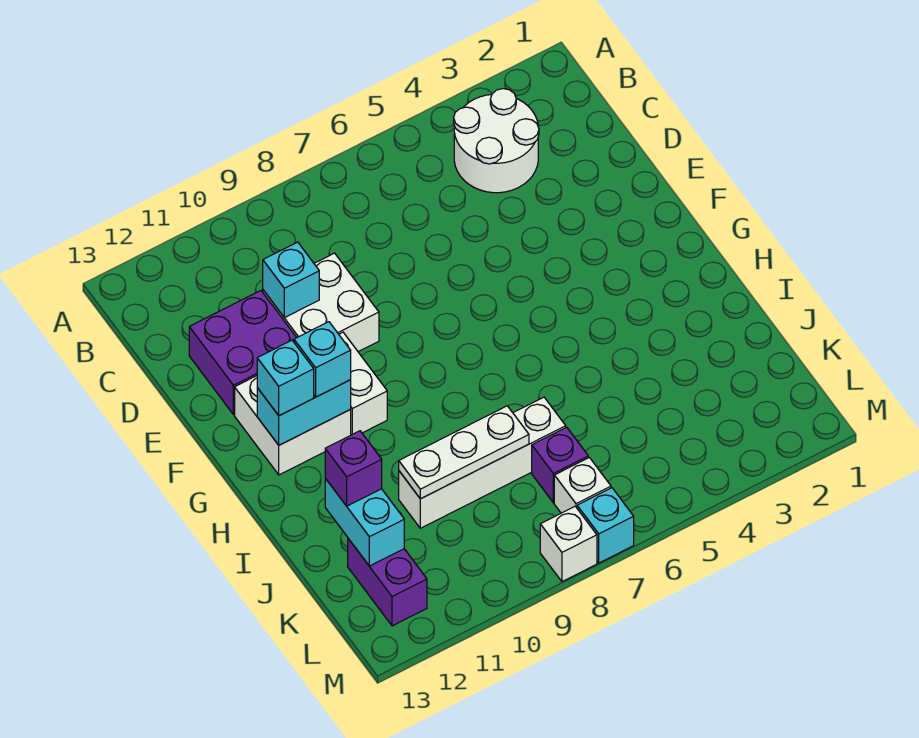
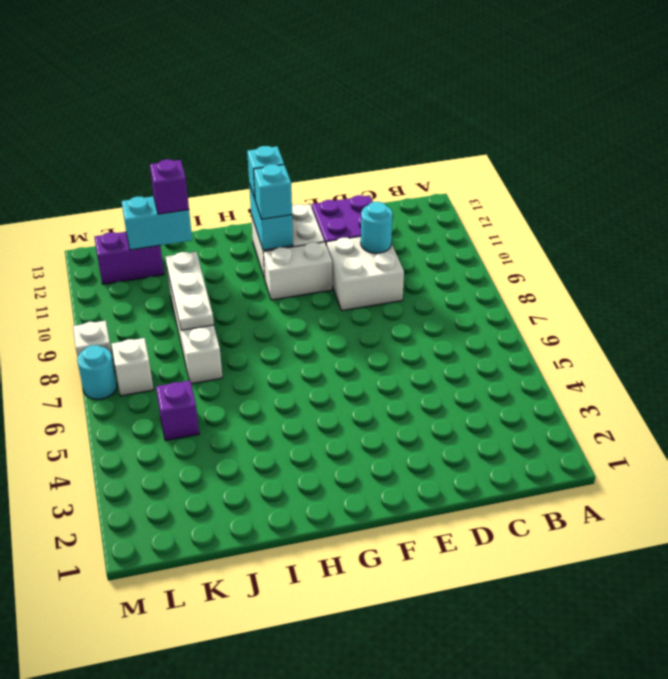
white 2x2 round brick [454,89,539,193] -> none
cyan 1x1 brick [263,242,319,318] -> cyan 1x1 round brick [361,202,393,253]
purple 1x1 brick [532,427,588,503] -> purple 1x1 brick moved to [156,381,199,441]
cyan 1x1 brick [577,488,634,563] -> cyan 1x1 round brick [77,345,117,399]

